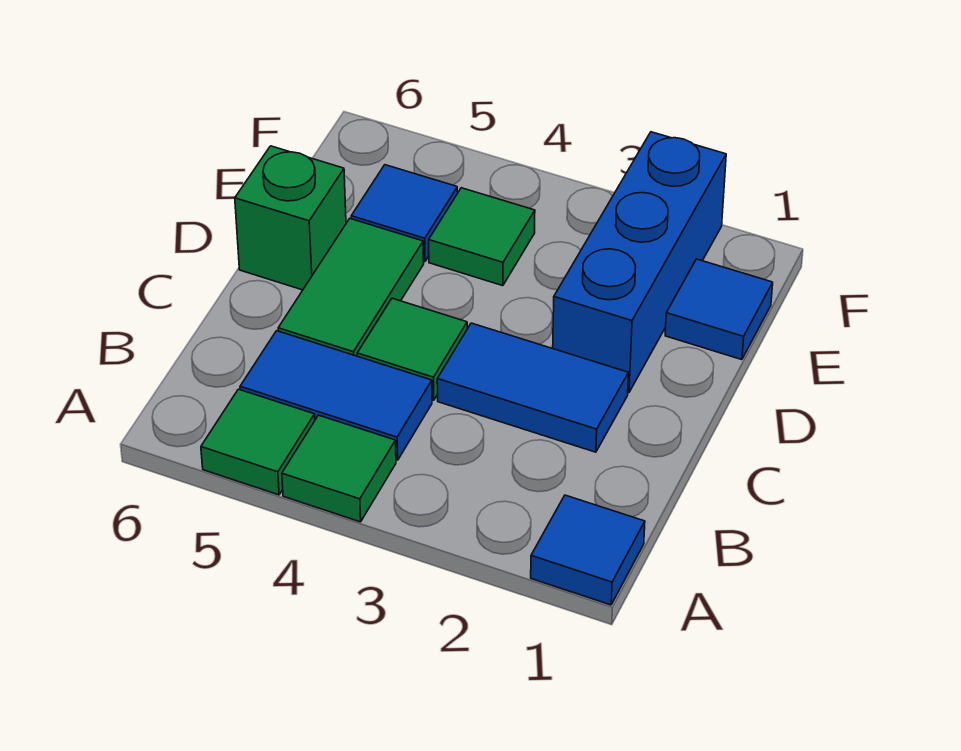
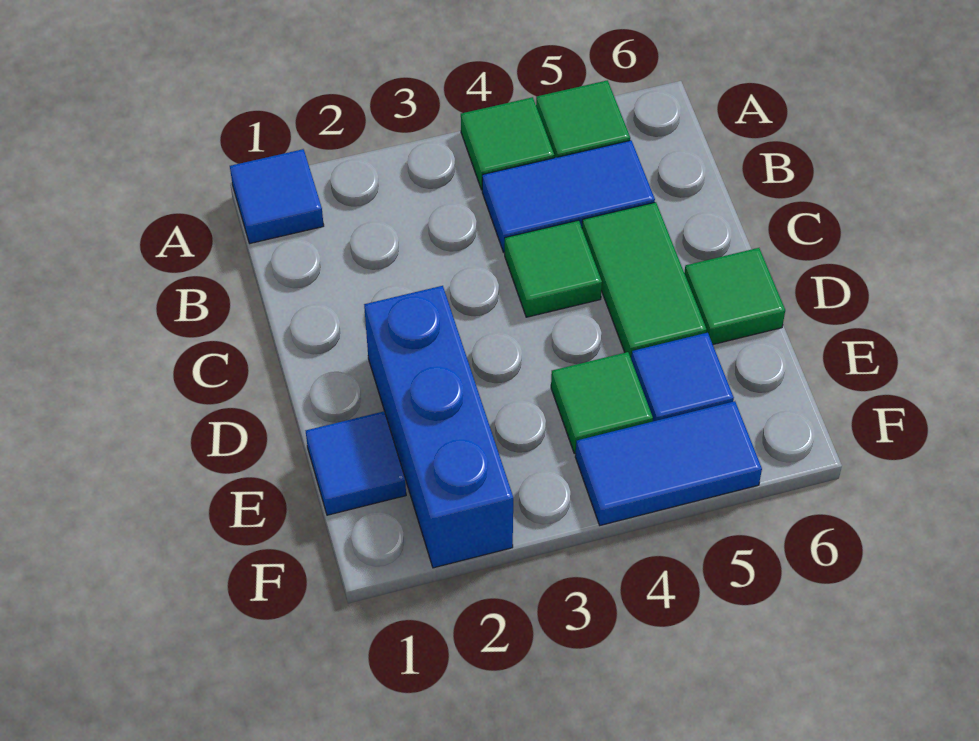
blue 1x2 tile [437,323,628,452] -> blue 1x2 tile moved to [575,401,762,525]
green 1x1 brick [235,146,346,290] -> green 1x1 tile [684,248,785,344]

